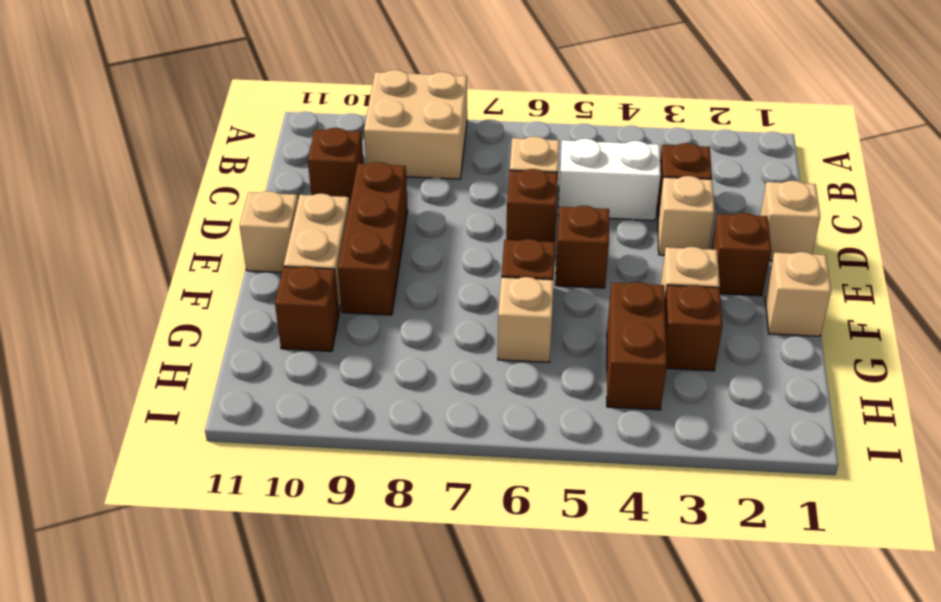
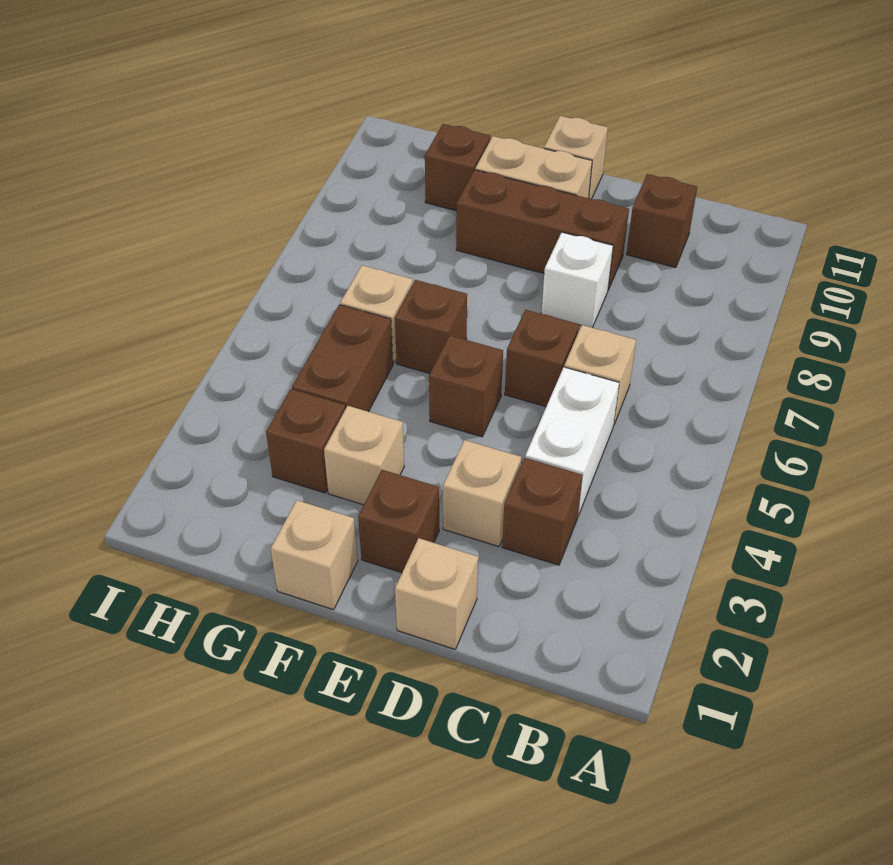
tan 2x2 brick [364,70,467,179] -> none
none -> white 1x1 brick [541,232,613,328]
brown 1x2 brick [607,282,667,410] -> brown 1x2 brick turned to [292,305,393,412]

